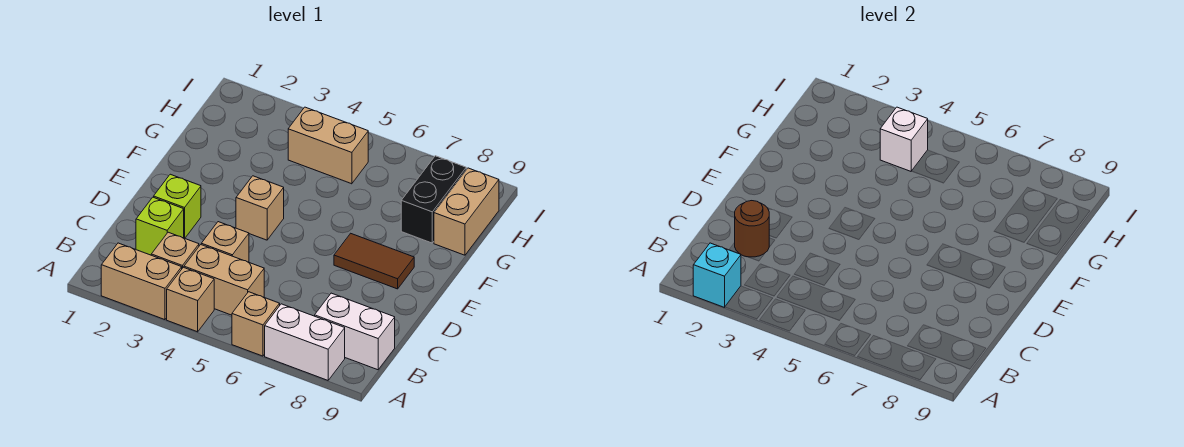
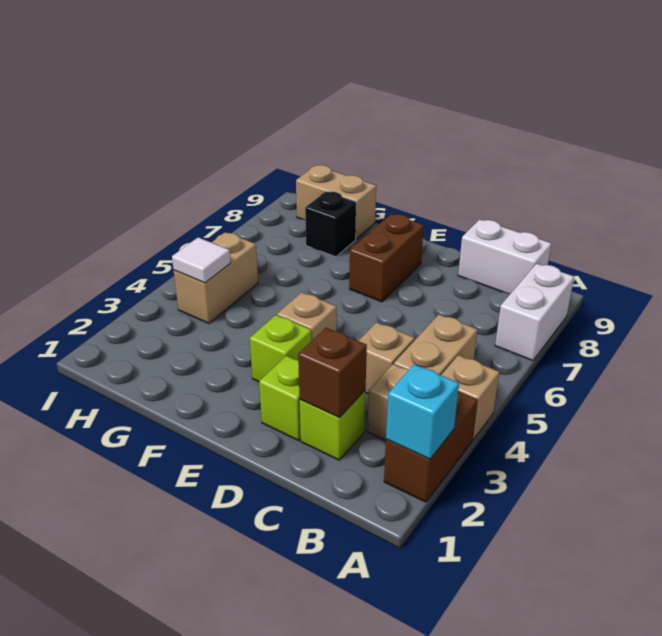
tan 1x2 brick [101,243,182,320] -> brown 1x2 brick [384,392,477,502]
tan 1x1 brick [232,292,280,356] -> none
white 1x2 brick [315,293,395,370] -> white 1x2 brick turned to [458,219,551,294]
brown 1x1 round brick [735,201,769,257] -> brown 1x1 brick [298,328,367,417]
none -> lime 1x1 brick [250,315,312,382]
brown 1x2 tile [334,233,414,289] -> brown 1x2 brick [349,214,424,302]
black 1x2 brick [401,156,466,243] -> black 1x1 brick [305,191,356,257]
white 1x1 brick [880,107,928,171] -> white 1x1 tile [172,237,231,283]

